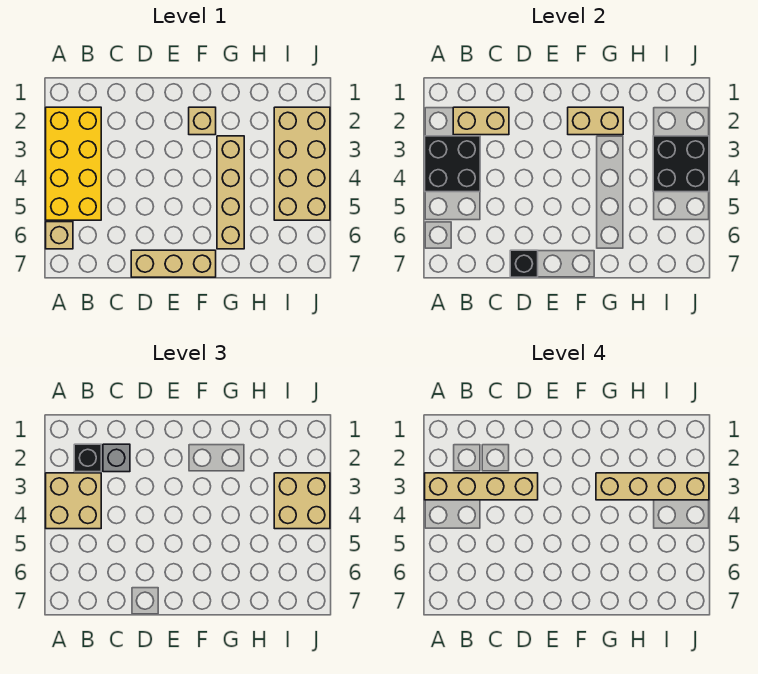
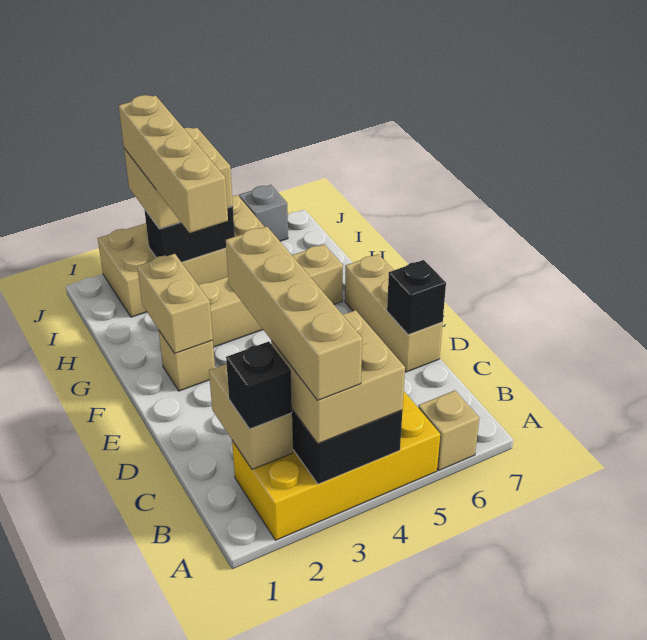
grey 1x1 brick [103,444,130,472] -> grey 1x1 brick moved to [239,185,288,241]
black 2x2 brick [653,136,709,192] -> black 1x2 brick [144,206,235,262]

